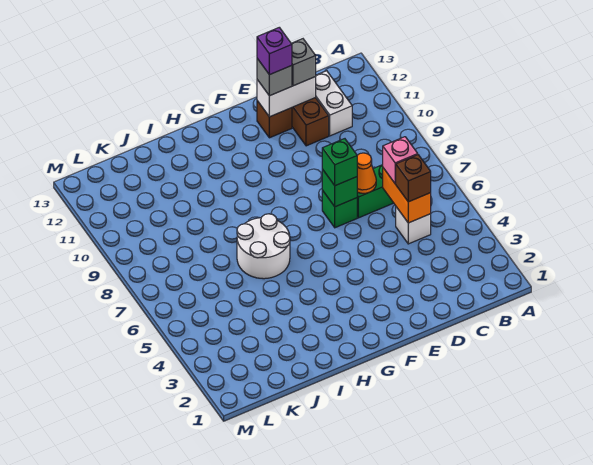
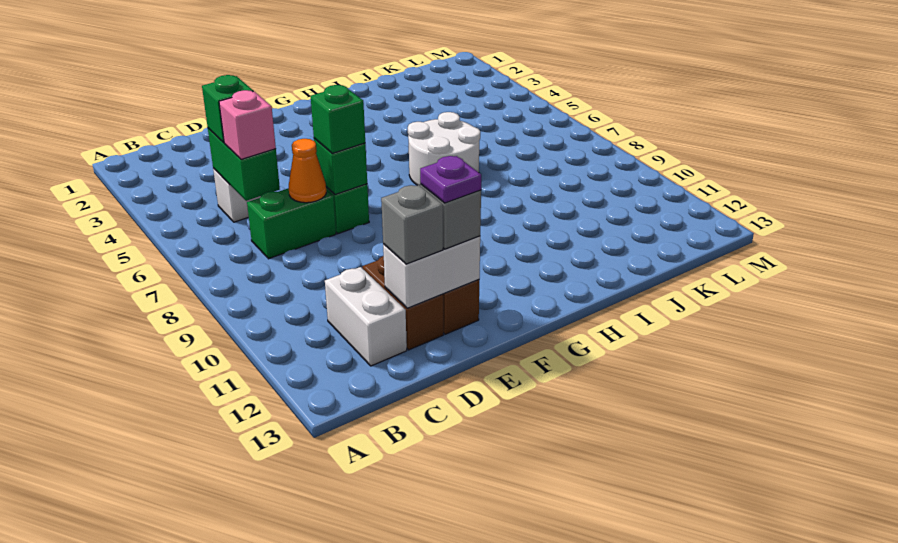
orange 1x2 brick [383,168,431,223] -> green 1x2 brick [208,128,280,201]
brown 1x1 brick [395,155,431,202] -> green 1x1 brick [202,75,253,143]
purple 1x1 brick [257,27,292,75] -> purple 1x1 plate [420,156,481,203]

